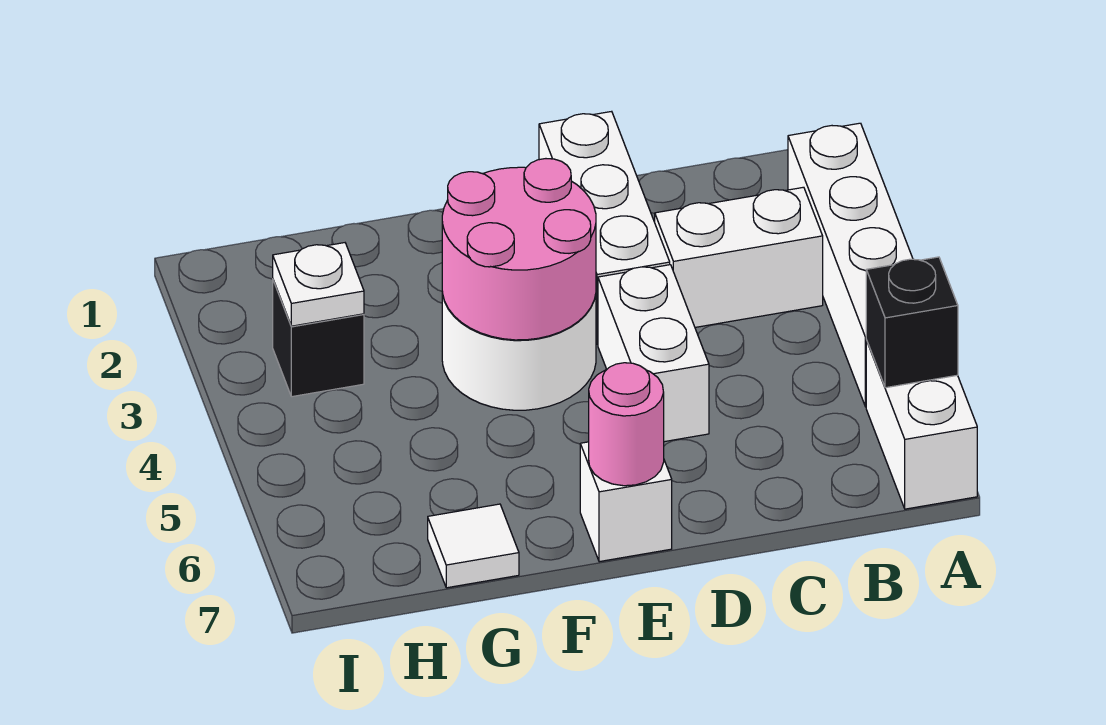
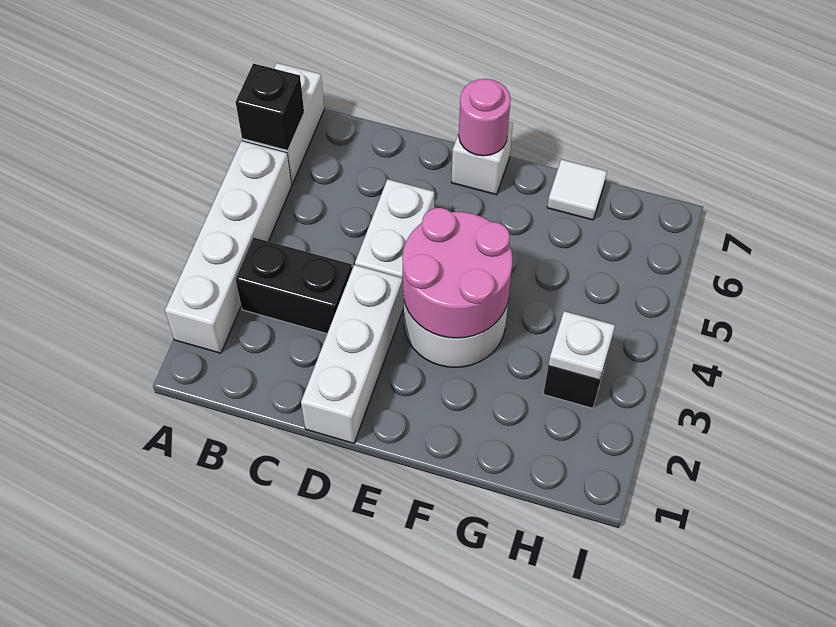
white 1x2 brick [655,187,823,327] -> black 1x2 brick [236,237,352,334]

